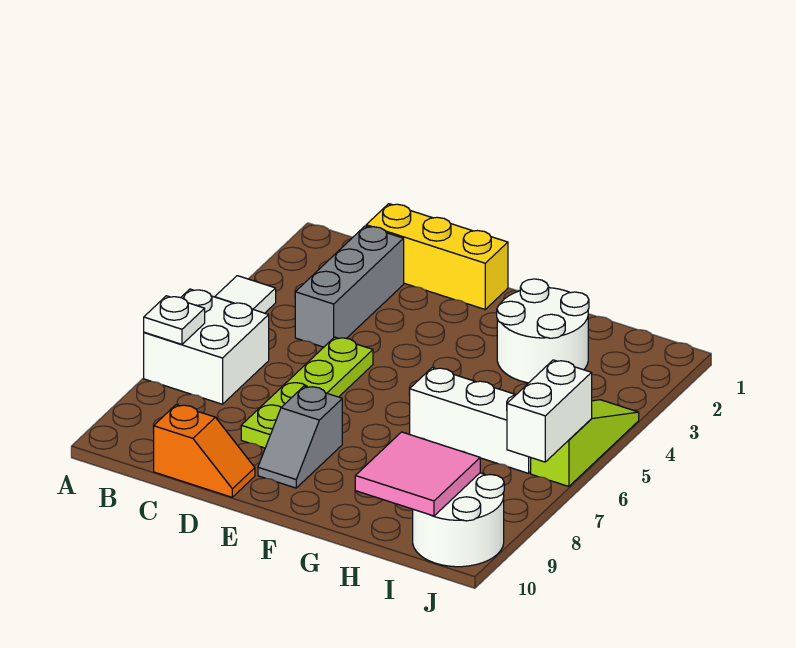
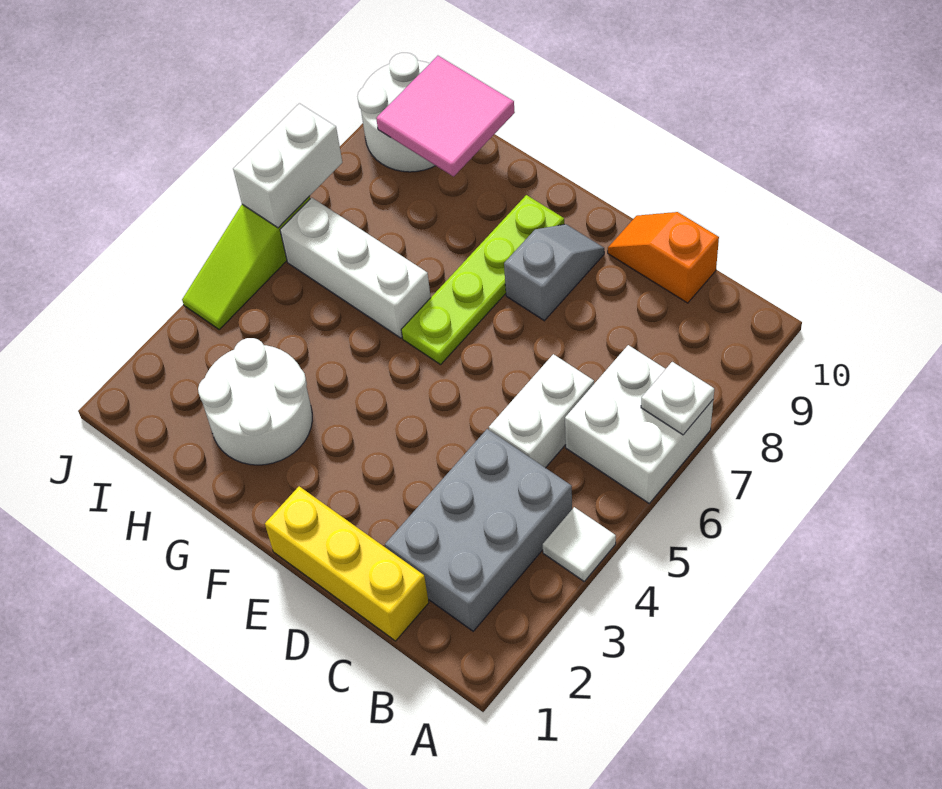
grey 1x3 brick [295,226,404,347] -> grey 2x3 brick [385,429,572,631]
none -> white 1x2 brick [489,354,594,468]
lime 1x4 plate [241,337,373,448] -> lime 1x4 plate moved to [401,195,564,365]

